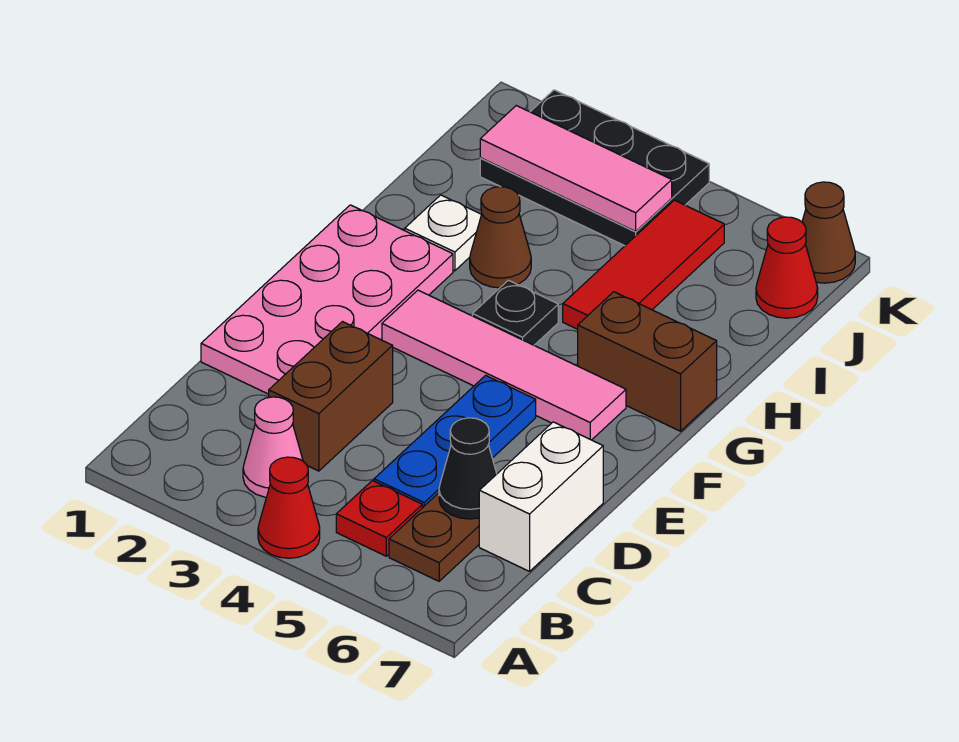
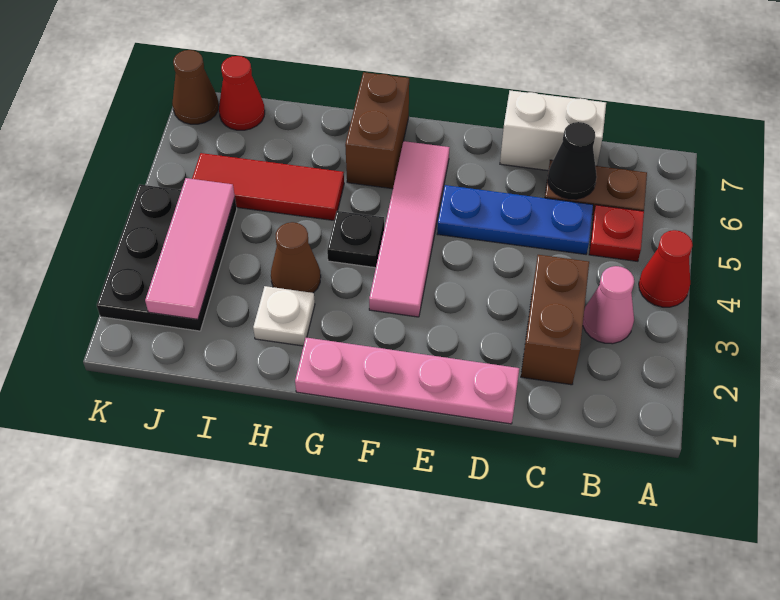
brown 1x2 brick [269,322,393,471] -> brown 1x2 brick turned to [521,255,589,385]
pink 2x4 plate [201,205,453,394] -> pink 1x4 plate [295,338,519,424]

